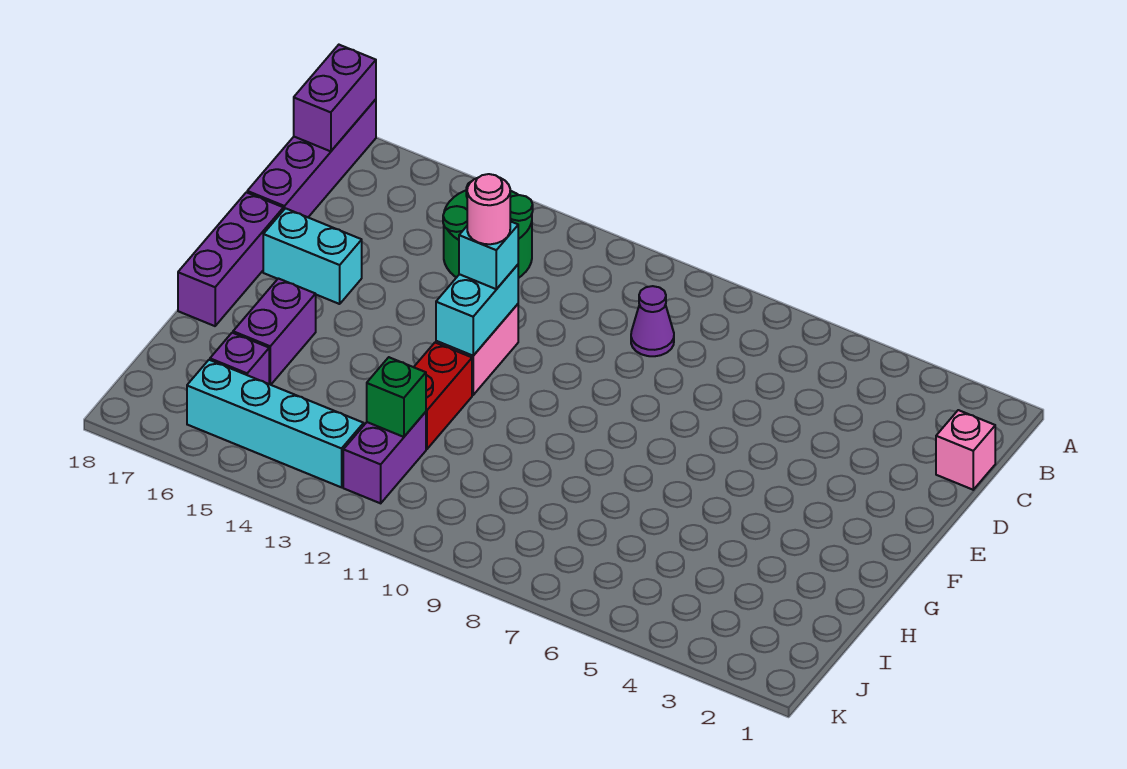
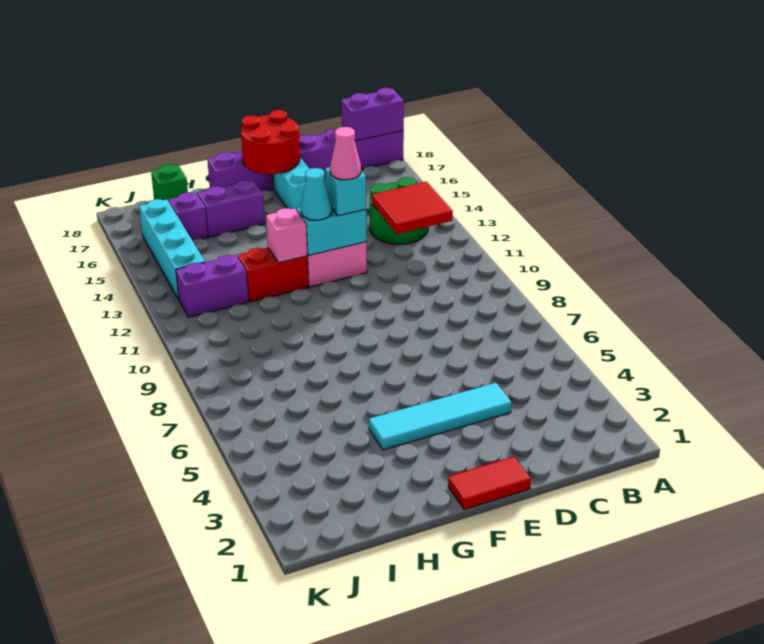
none -> red 2x2 tile [372,182,453,234]
pink 1x1 brick [936,410,995,490] -> pink 1x1 brick moved to [266,208,307,263]
purple 1x1 cone [631,286,674,356] -> none
none -> cyan 1x4 tile [369,383,512,450]
none -> red 1x2 tile [448,456,531,510]
pink 1x1 round brick [467,174,510,244] -> pink 1x1 cone [330,127,361,180]
none -> red 2x2 round brick [241,110,300,174]
none -> cyan 1x1 cone [301,168,332,220]
green 1x1 brick [367,357,426,437] -> green 1x1 brick moved to [151,164,188,201]

